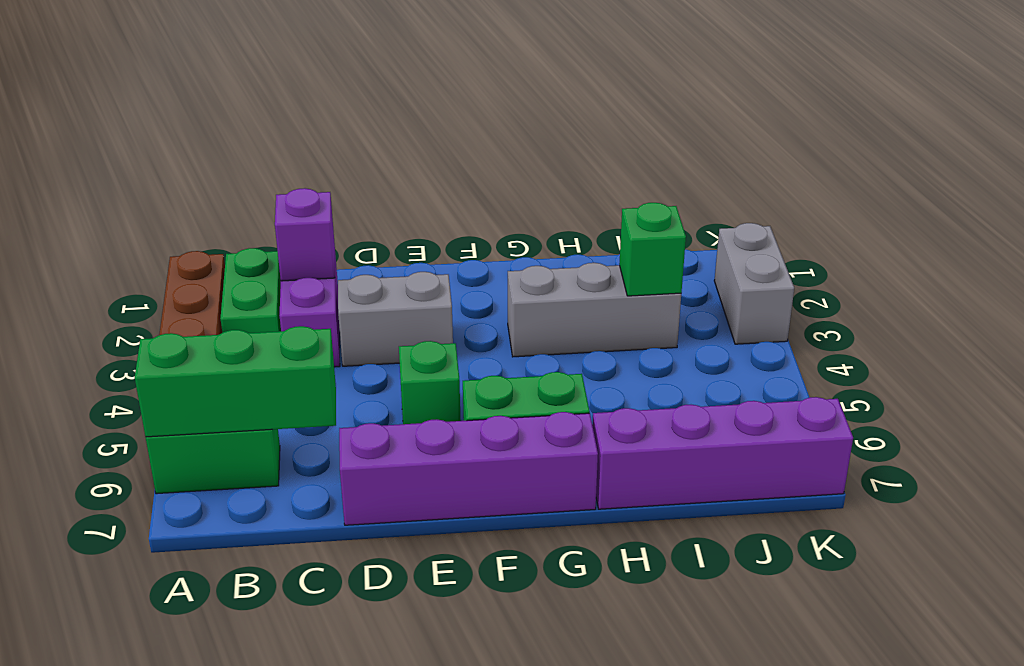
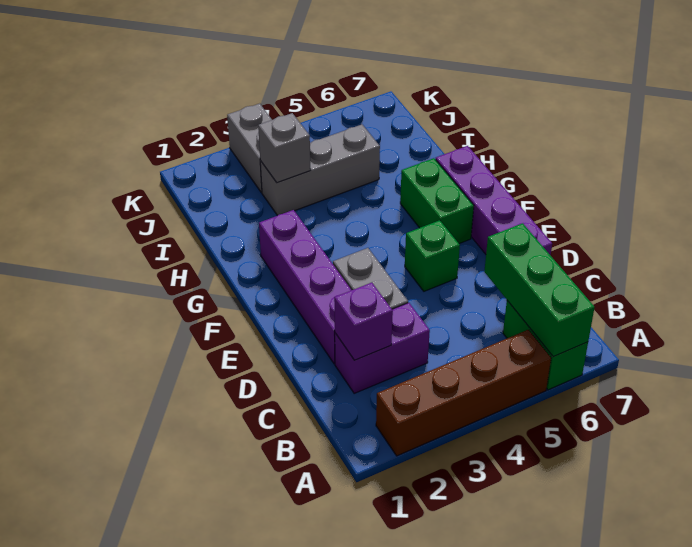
green 1x2 brick [220,248,281,333] -> none
grey 1x3 brick [508,263,681,357] -> grey 1x3 brick turned to [260,124,380,215]
purple 1x4 brick [592,397,853,509] -> purple 1x4 brick moved to [259,210,351,364]
green 1x1 brick [619,203,686,296] -> grey 1x1 brick [258,113,311,183]
grey 1x2 brick [714,223,794,344] -> grey 1x2 brick turned to [227,103,272,193]

